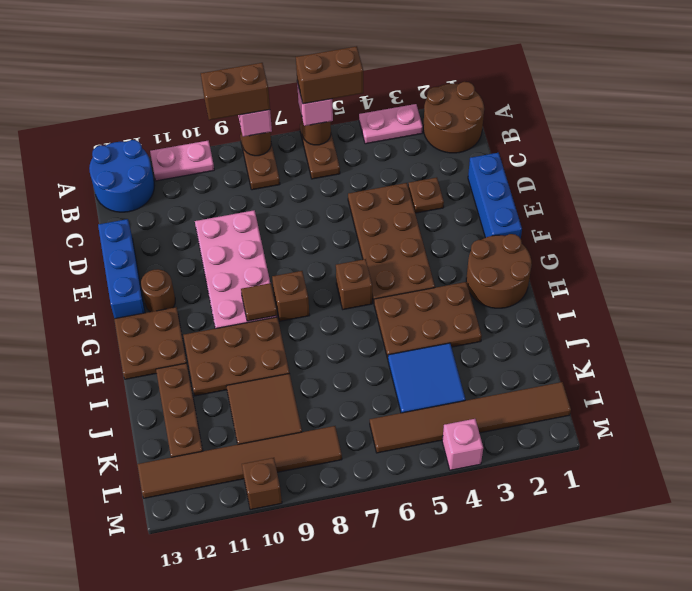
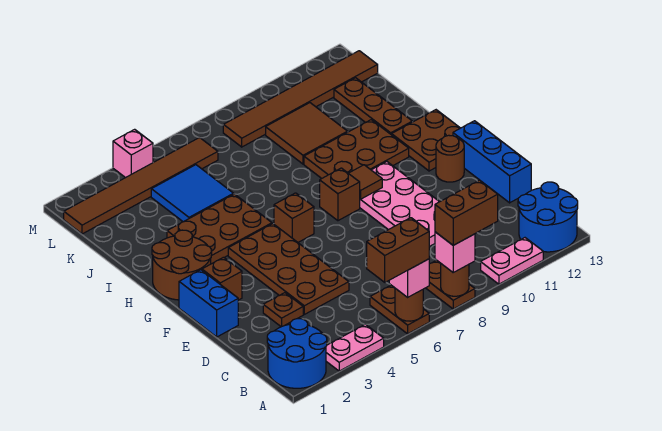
brown 2x2 round brick [423,82,484,153] -> blue 2x2 round brick [267,319,327,388]
blue 1x3 brick [468,153,522,239] -> blue 1x2 brick [179,270,238,337]
brown 1x1 brick [242,458,282,510] -> brown 1x1 brick moved to [202,257,242,300]

